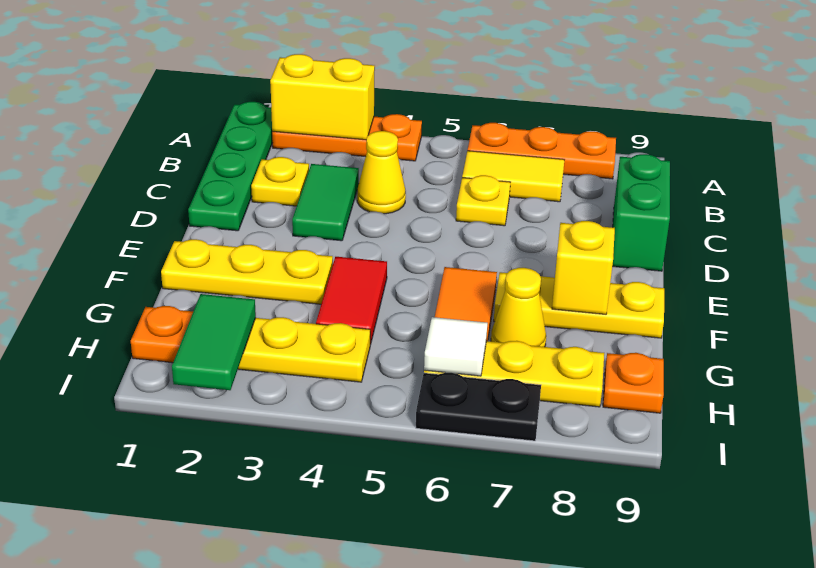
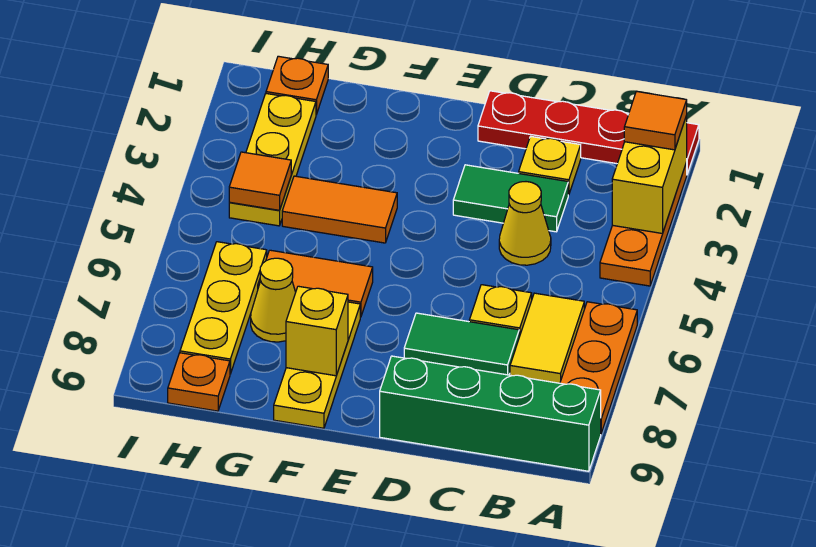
green 1x4 plate [188,102,273,231] -> red 1x4 plate [478,91,699,174]
none -> orange 1x1 tile [624,91,687,150]
green 1x2 brick [612,154,670,271] -> green 1x4 brick [380,356,601,471]
yellow 1x3 plate [161,239,333,304] -> none
red 1x2 tile [316,257,387,345] -> orange 1x2 tile [282,176,397,243]
green 1x2 tile [172,294,256,390] -> green 1x2 tile moved to [404,313,519,375]
none -> orange 1x1 tile [229,152,291,210]
white 1x1 tile [424,317,488,376] -> none
black 1x2 plate [416,373,541,441] -> none

